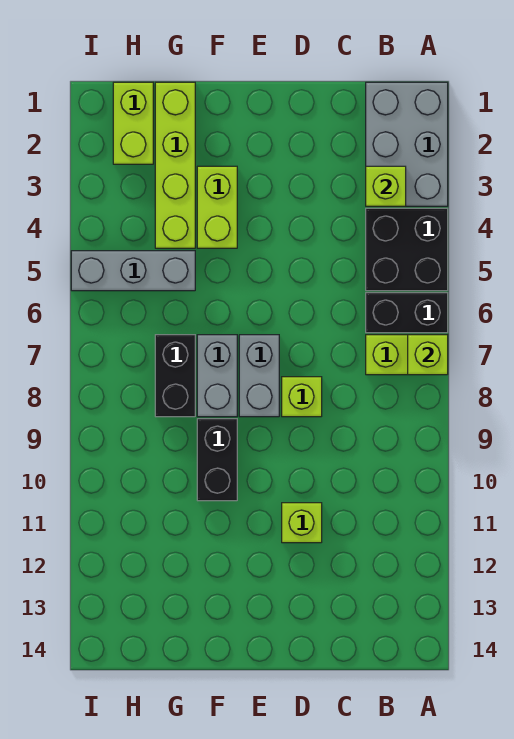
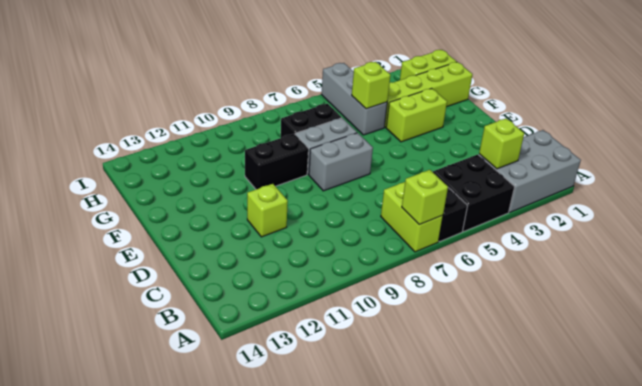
lime 1x1 brick [282,377,322,417] -> lime 1x1 brick moved to [352,62,391,109]

